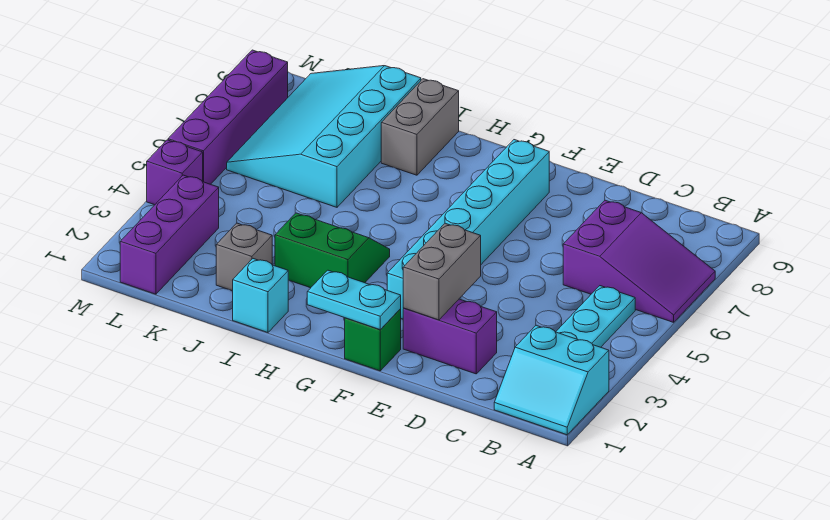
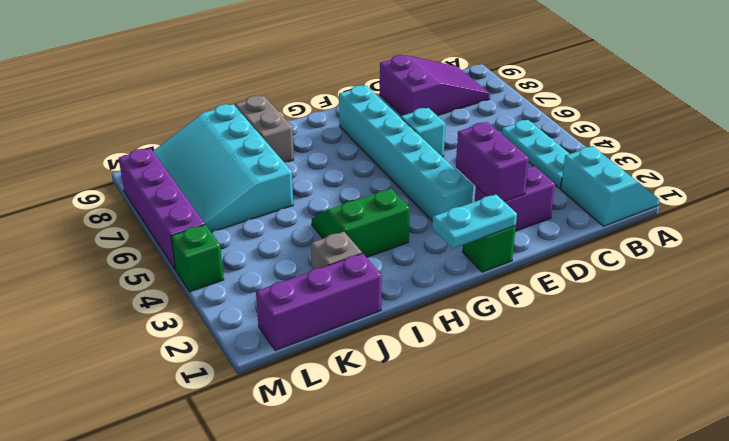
cyan 2x2 slope [494,325,609,435] -> cyan 2x2 slope turned to [561,146,660,226]
purple 2x3 slope [563,200,715,322] -> purple 2x3 slope moved to [380,55,490,116]
grey 1x2 brick [403,223,481,320] -> purple 1x2 brick [456,122,529,201]
cyan 1x1 brick [233,259,288,333] -> cyan 1x1 brick moved to [401,108,445,157]
purple 1x3 brick [120,175,219,294] -> purple 1x3 brick turned to [256,253,382,351]
purple 1x1 brick [147,140,203,205] -> green 1x1 brick [171,225,224,292]

